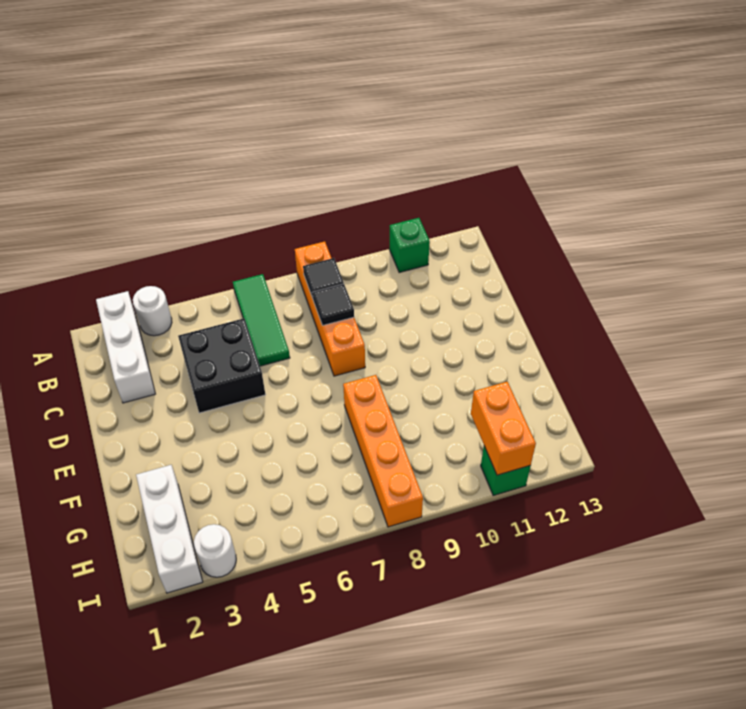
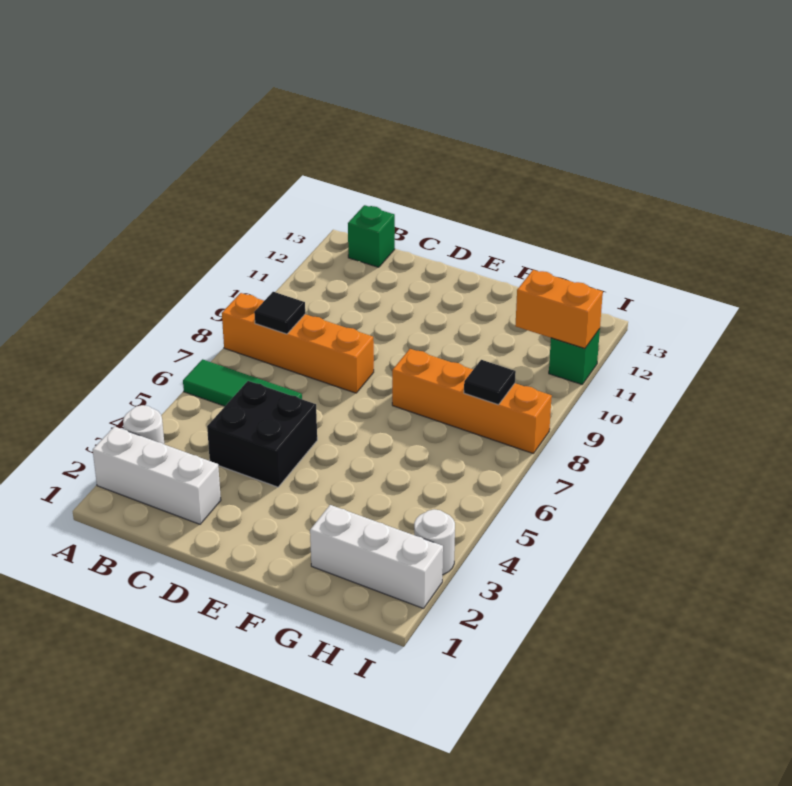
green 1x1 brick [389,218,430,272] -> green 1x1 brick moved to [348,205,395,267]
black 1x1 tile [312,284,354,326] -> black 1x1 tile moved to [464,360,516,405]

